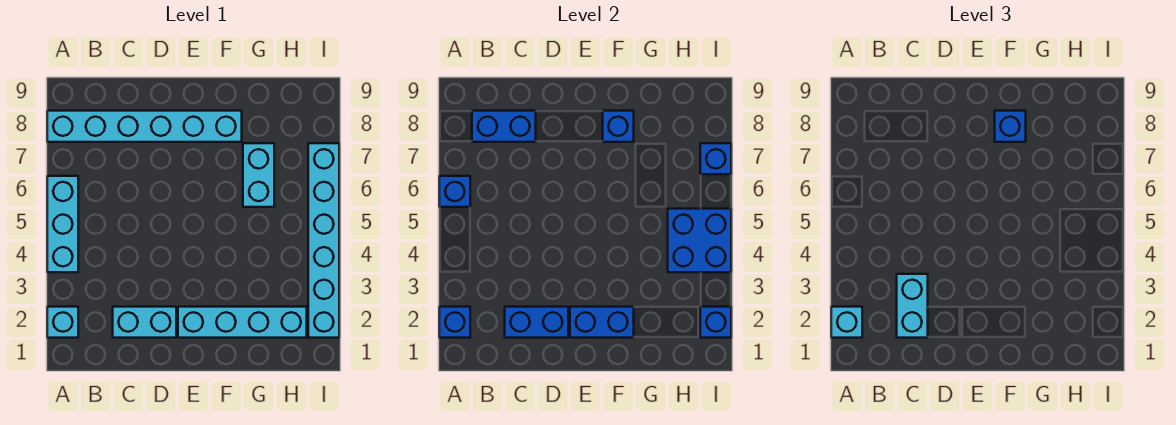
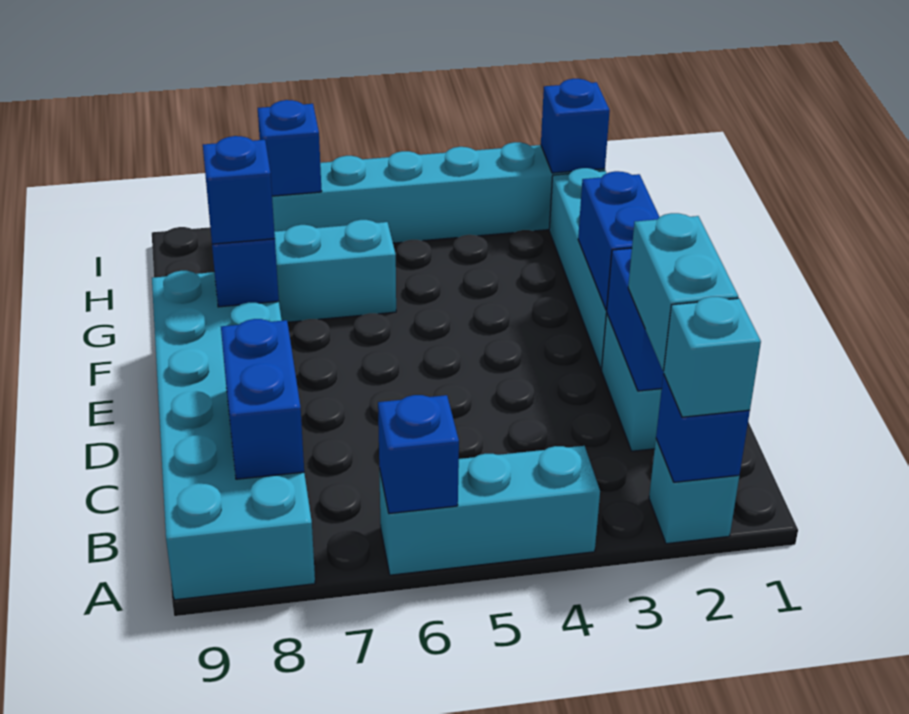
cyan 1x6 brick [47,111,242,142] -> cyan 2x6 brick [152,271,315,600]
cyan 1x2 brick [897,274,928,338] -> cyan 1x2 brick turned to [628,213,738,371]
blue 2x2 brick [668,209,731,272] -> none

